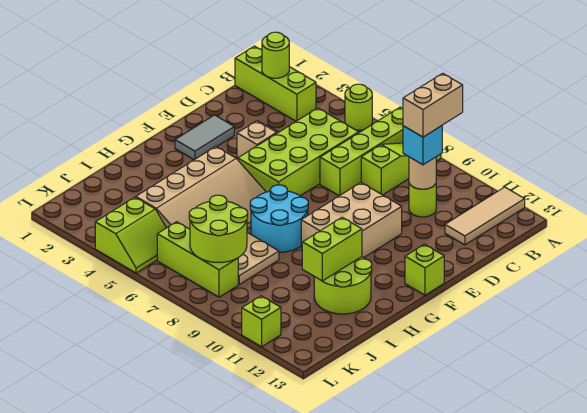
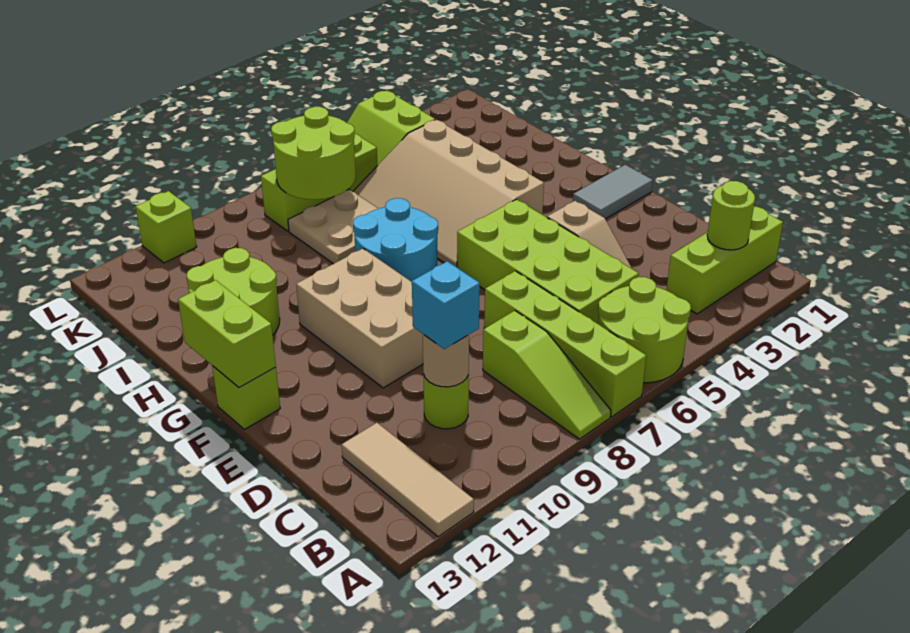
lime 1x1 round brick [345,84,372,130] -> lime 2x2 round brick [598,277,691,383]
tan 1x2 brick [403,73,463,137] -> none
grey 1x2 tile [175,115,234,160] -> grey 1x2 tile turned to [573,165,653,219]
lime 1x2 brick [302,217,362,281] -> lime 1x2 brick moved to [178,280,276,387]

